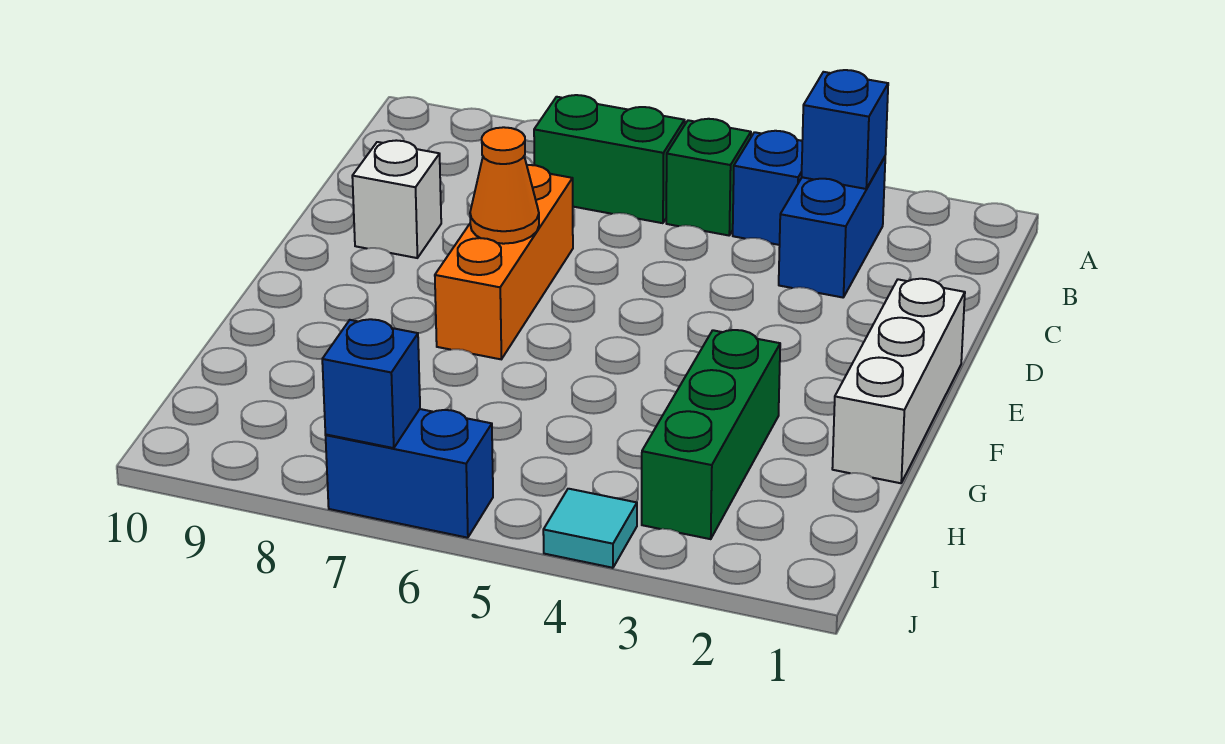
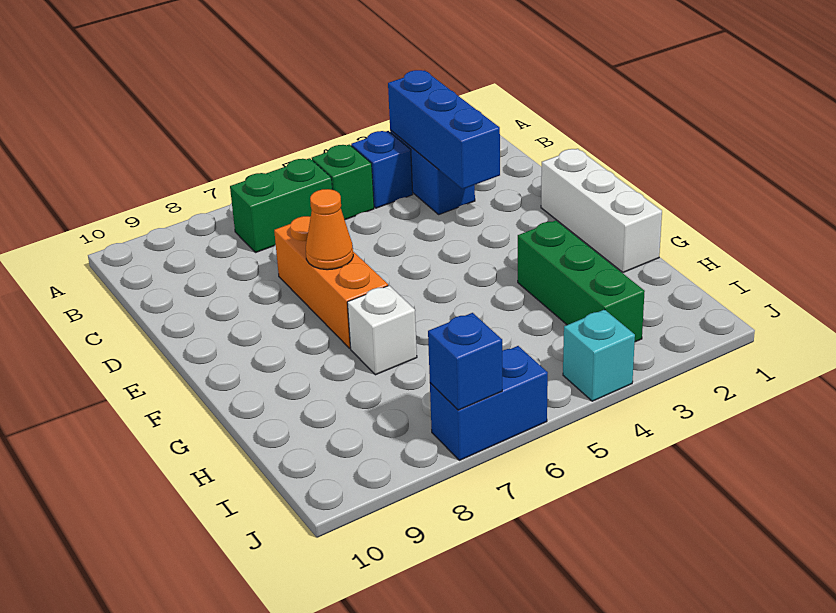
blue 1x1 brick [802,70,888,189] -> blue 1x3 brick [388,70,500,189]
white 1x1 brick [352,140,441,258] -> white 1x1 brick moved to [347,285,417,375]
cyan 1x1 tile [543,489,637,568] -> cyan 1x1 brick [563,310,635,401]

